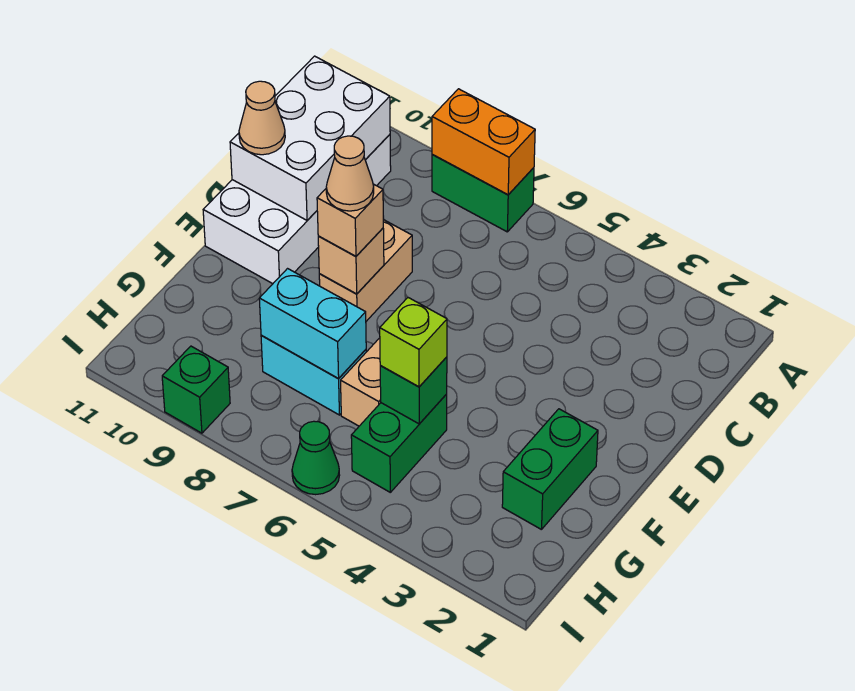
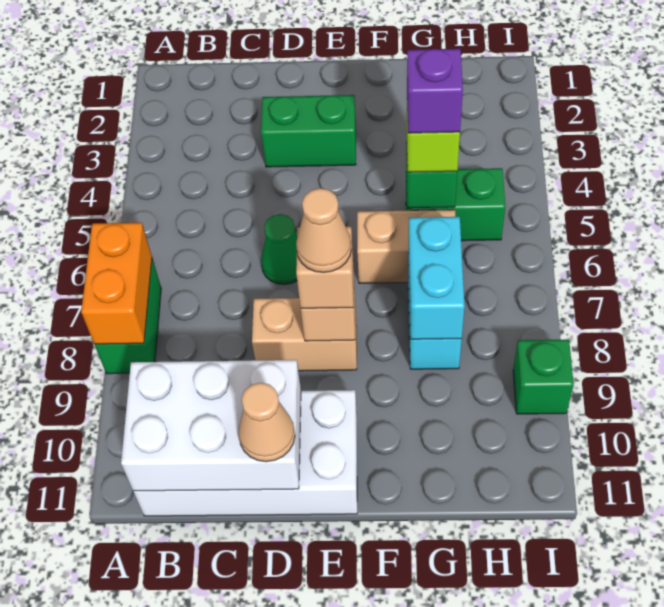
green 1x2 brick [502,409,598,530] -> green 1x2 brick moved to [261,95,356,167]
none -> purple 1x1 brick [407,49,463,133]
green 1x1 cone [292,421,340,495] -> green 1x1 cone moved to [261,214,297,285]

